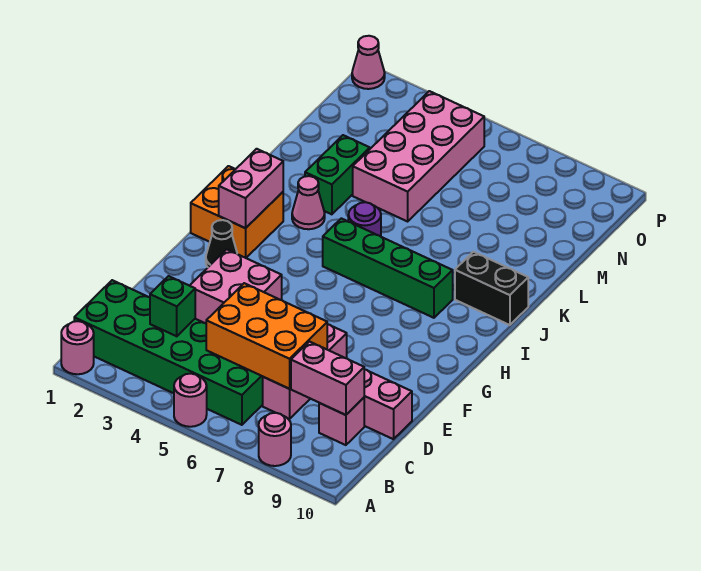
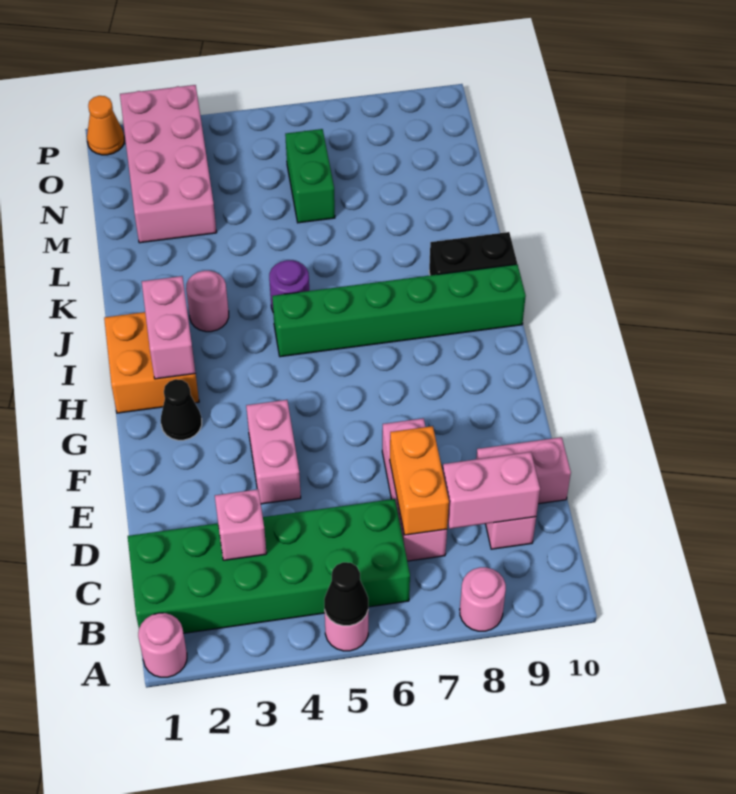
none -> black 1x1 cone [324,562,368,626]
green 1x1 brick [150,276,195,336] -> pink 1x1 brick [215,489,267,560]
orange 2x3 brick [206,283,327,389] -> orange 1x2 brick [390,426,449,535]
pink 2x2 brick [190,249,282,323] -> pink 1x2 brick [246,400,301,504]
green 1x4 brick [323,218,453,318] -> green 1x6 brick [272,264,526,357]
pink 1x1 cone [292,176,325,229] -> pink 1x1 round brick [186,271,229,332]
green 1x2 brick [305,135,370,214] -> green 1x2 brick moved to [285,129,335,223]
pink 2x4 brick [353,91,484,221] -> pink 2x4 brick moved to [120,85,217,243]
pink 1x1 cone [352,36,385,89] -> orange 1x1 cone [87,96,124,155]

